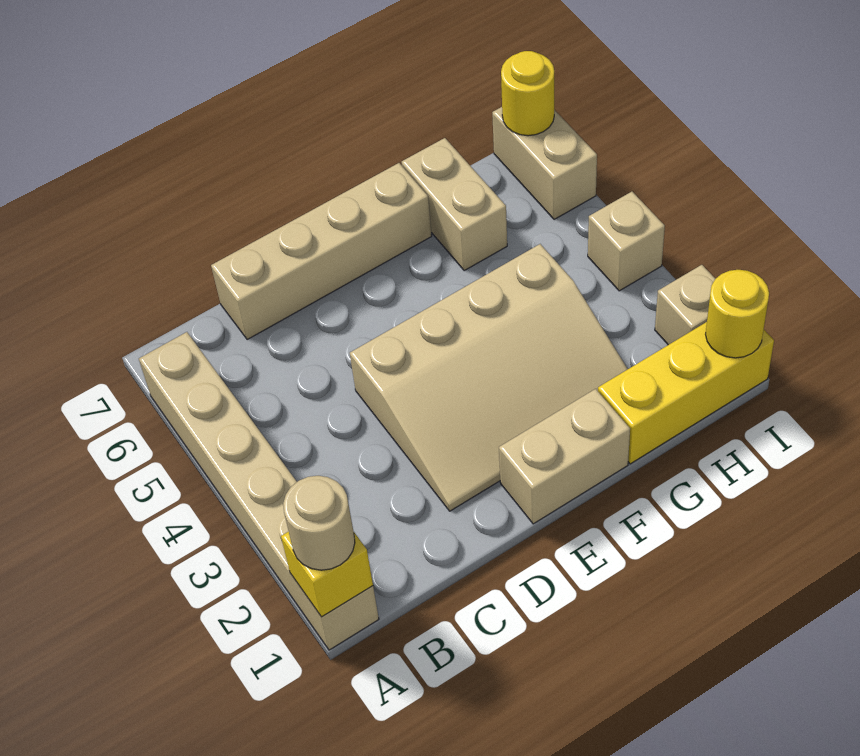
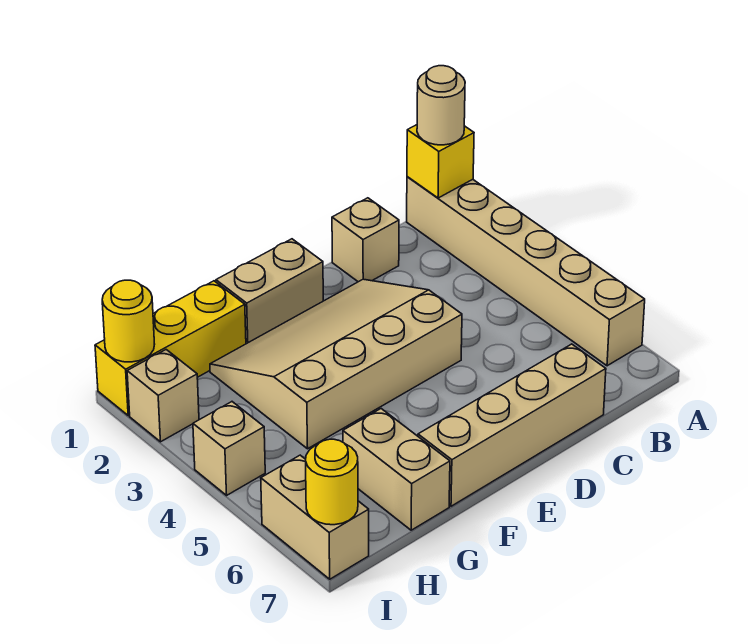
none -> tan 1x1 brick [332,198,399,282]

